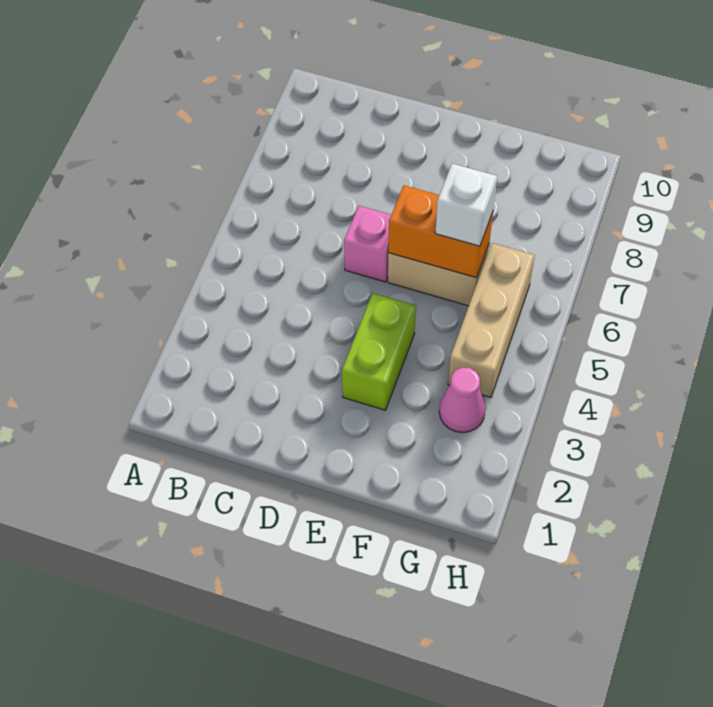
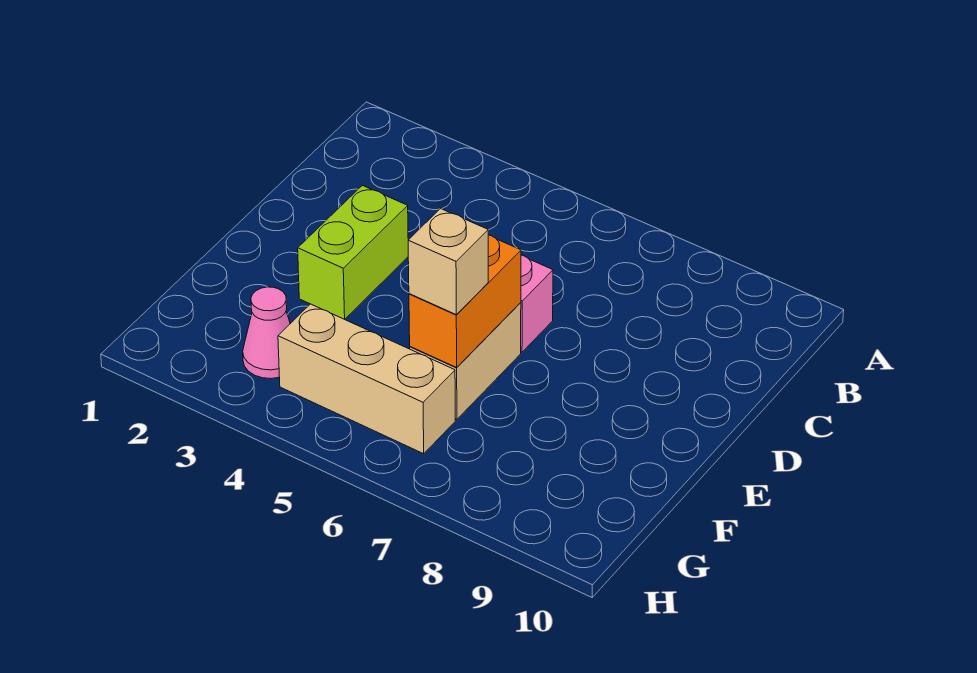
lime 1x2 brick [342,293,416,410] -> lime 1x2 brick turned to [298,186,408,319]
white 1x1 brick [435,164,497,246] -> tan 1x1 brick [408,209,488,314]

